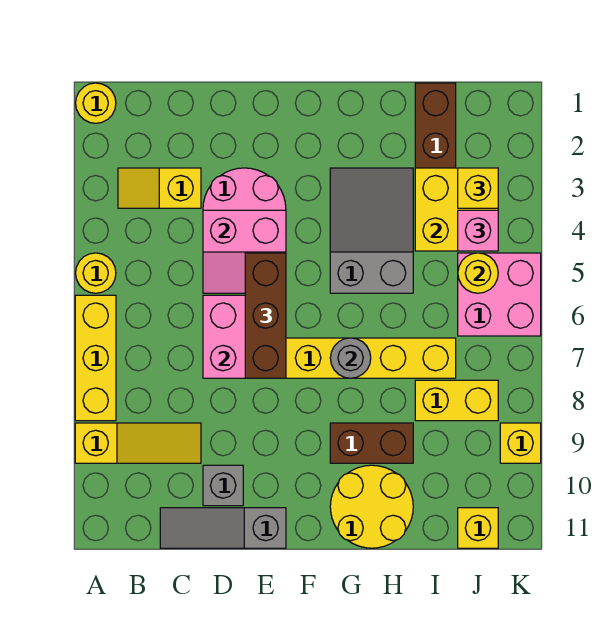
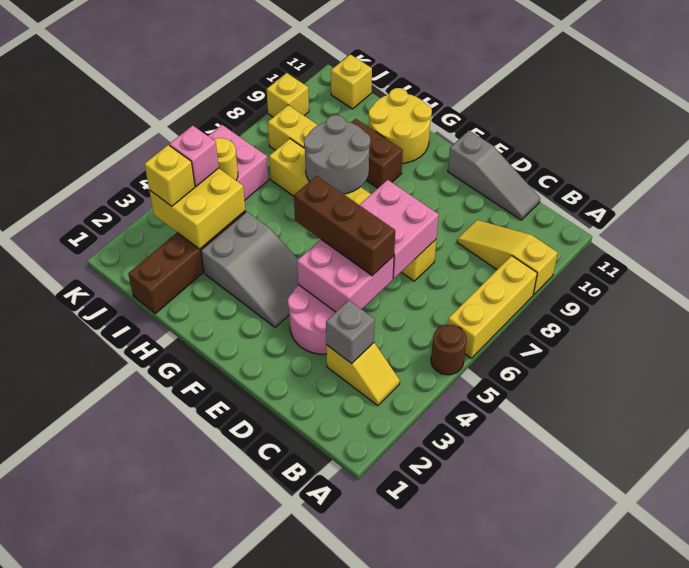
yellow 1x1 round brick [76,83,116,123] -> none
yellow 1x1 round brick [76,253,116,293] -> brown 1x1 round brick [431,325,467,375]
pink 2x2 slope [203,210,286,293] -> pink 2x2 brick [297,240,394,312]
grey 1x1 brick [203,465,243,506] -> grey 1x1 brick moved to [326,300,375,364]
brown 1x3 brick [245,253,286,378] -> brown 1x3 brick turned to [294,176,395,276]
grey 2x3 slope [330,168,413,293] -> grey 2x3 slope turned to [201,212,298,327]
grey 1x1 round brick [330,338,371,378] -> grey 2x2 round brick [304,115,370,194]

